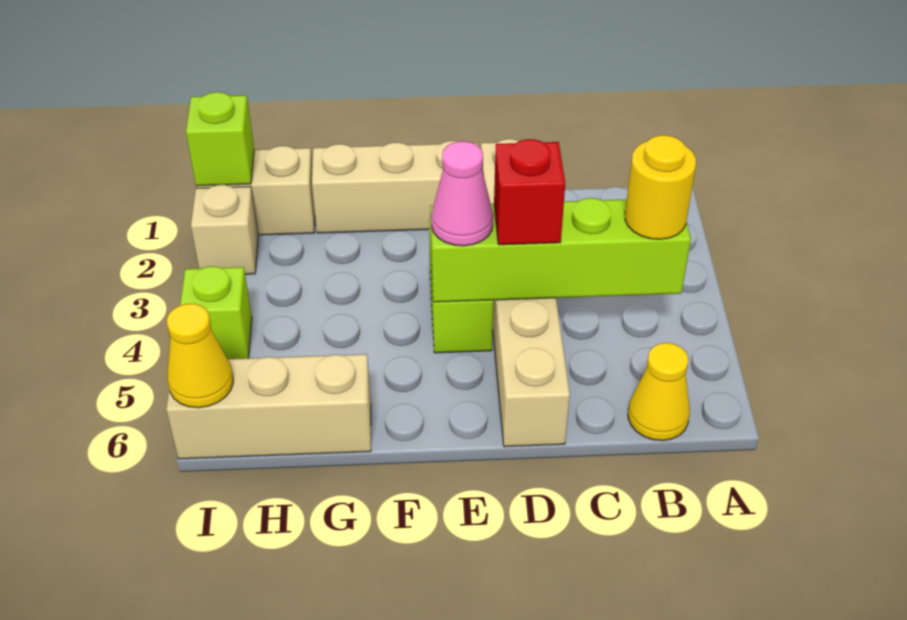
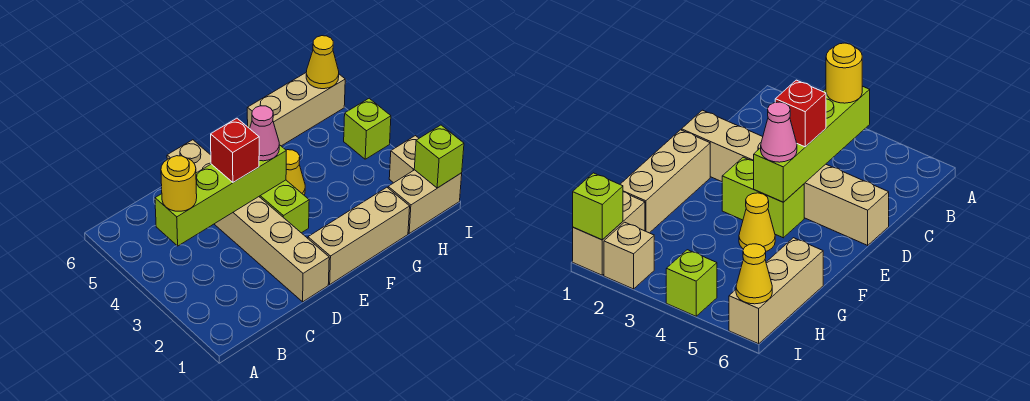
yellow 1x1 cone [628,343,690,441] -> yellow 1x1 cone moved to [286,150,305,195]

